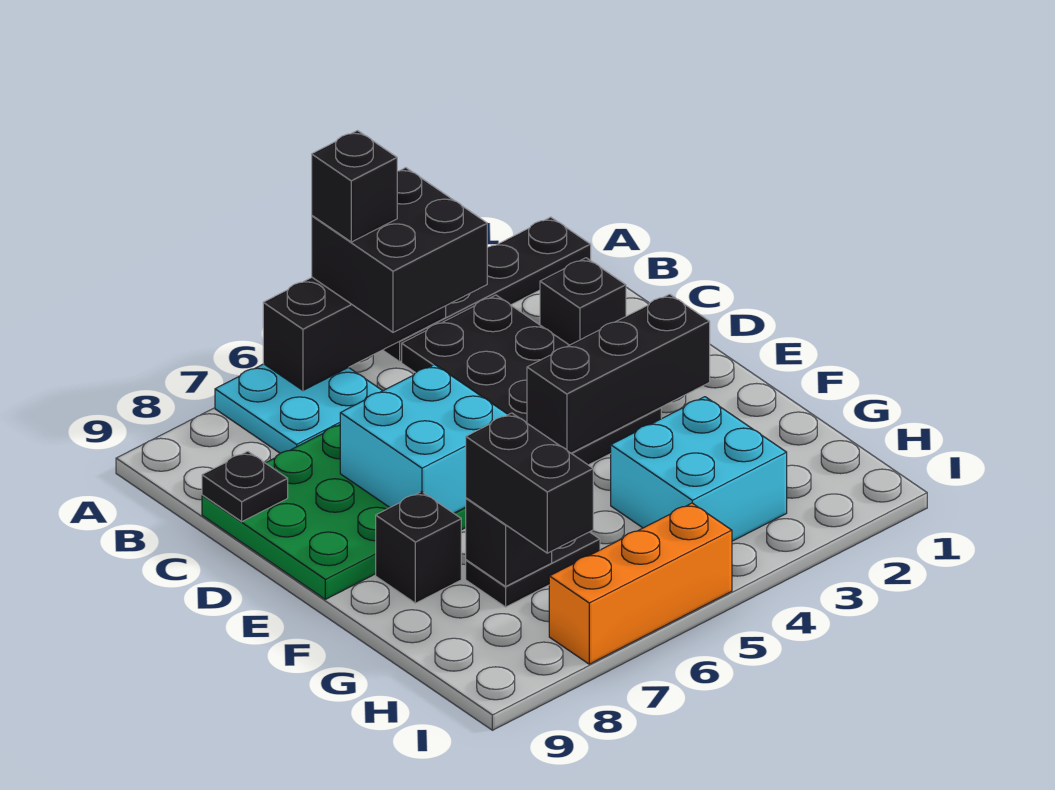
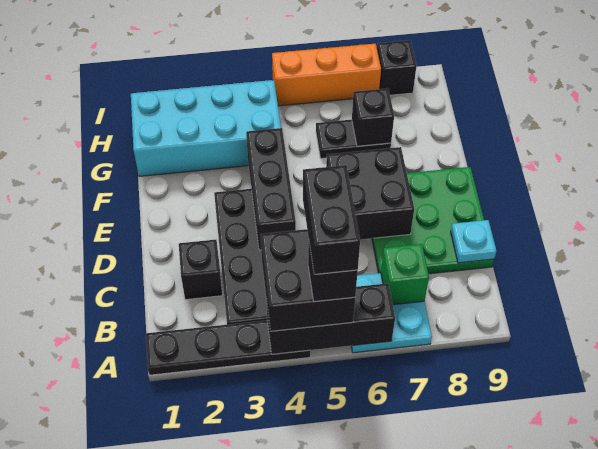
none -> green 1x1 brick [381,244,429,305]
black 1x1 plate [202,451,288,522] -> cyan 1x1 plate [451,220,497,263]
cyan 2x2 brick [340,364,508,513] -> black 2x2 brick [326,147,414,240]
black 1x3 brick [527,294,710,453] -> black 1x3 brick turned to [246,128,296,250]
black 1x1 brick [376,492,461,603] -> black 1x1 brick moved to [377,40,417,95]
cyan 2x2 brick [611,397,787,541] -> cyan 2x4 brick [131,80,281,176]
black 1x2 brick [466,413,593,553] -> black 1x2 brick moved to [303,165,360,274]

